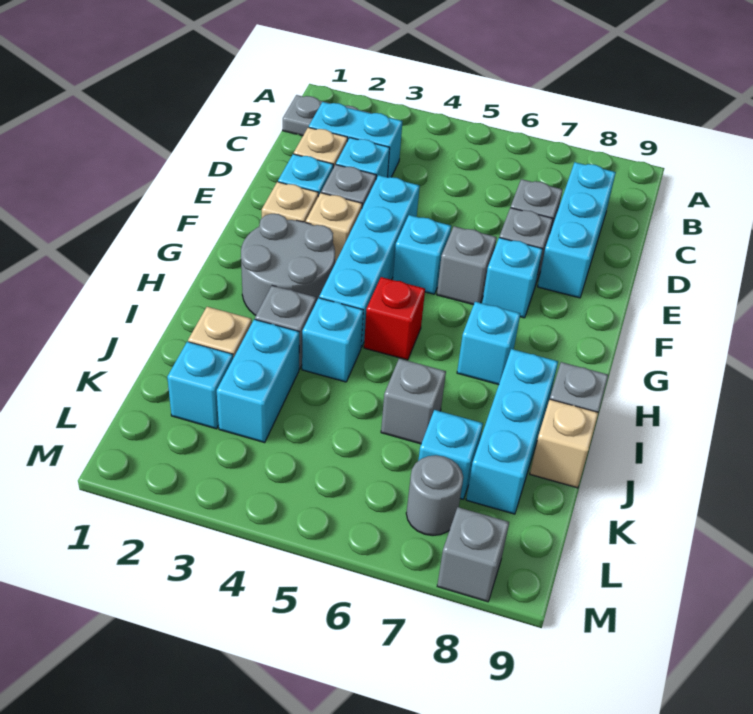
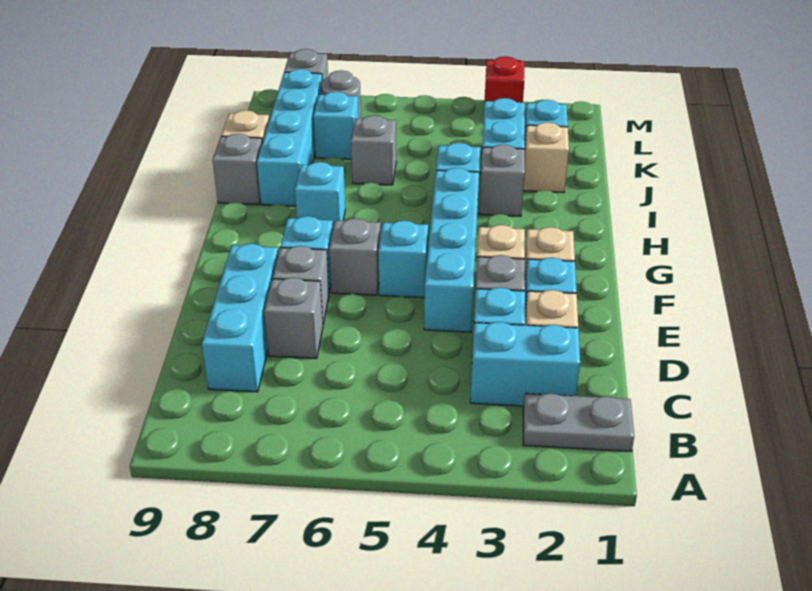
grey 2x2 round brick [241,214,335,315] -> none
red 1x1 brick [364,277,425,360] -> red 1x1 brick moved to [484,56,524,104]
cyan 1x3 brick [466,349,558,514] -> cyan 1x4 brick [257,69,322,206]

